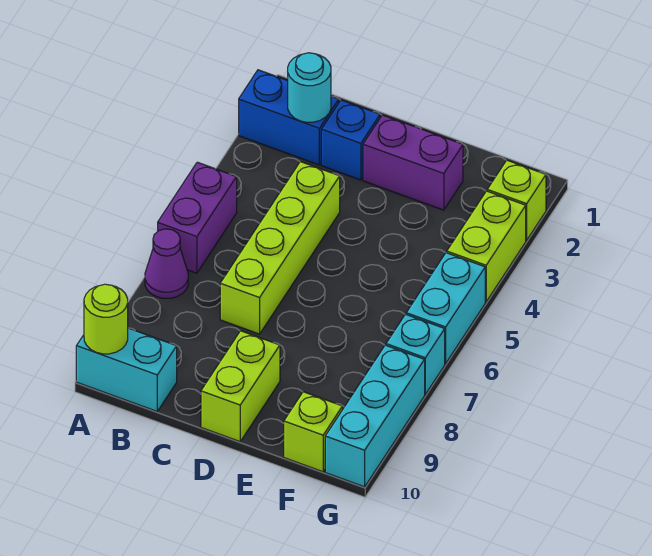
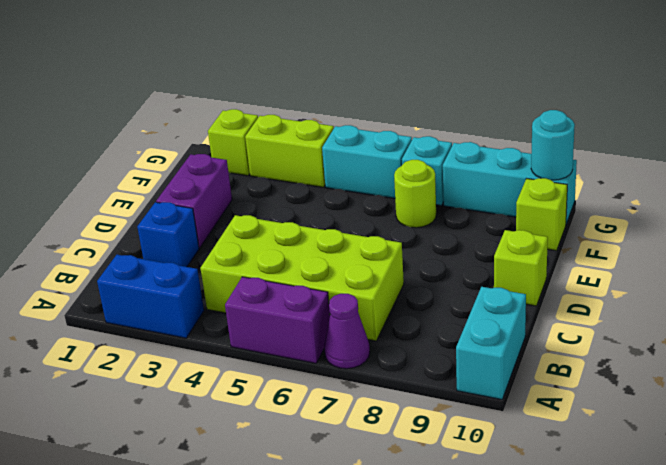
blue 1x2 brick [239,70,339,165] -> blue 1x2 brick turned to [97,255,204,338]
lime 1x1 round brick [84,284,128,354] -> lime 1x1 round brick moved to [394,160,436,228]
cyan 1x1 round brick [288,53,331,122] -> cyan 1x1 round brick moved to [531,110,575,180]
lime 1x4 brick [220,162,340,334] -> lime 2x4 brick [200,215,404,341]
lime 1x2 brick [201,331,280,442] -> lime 1x1 brick [494,230,548,306]

